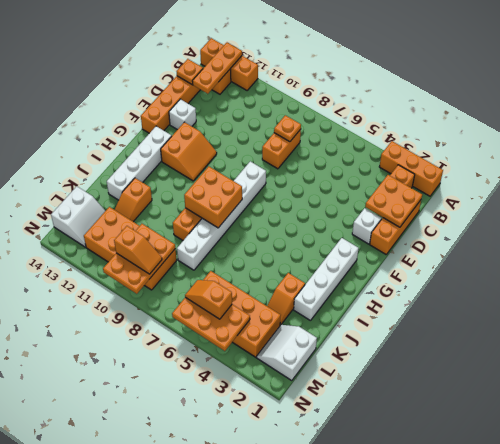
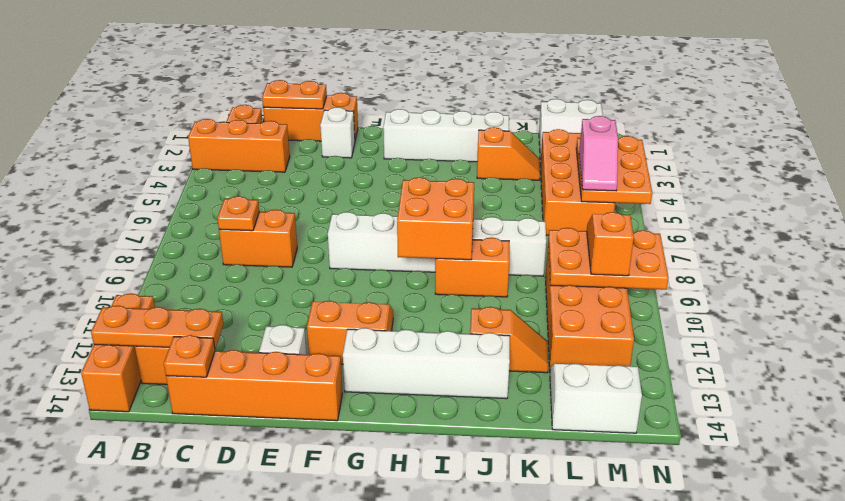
orange 1x3 brick [379,141,443,196] -> orange 1x3 brick turned to [188,119,290,172]
orange 2x2 plate [365,175,422,227] -> orange 1x2 plate [262,80,327,109]
orange 1x2 slope [185,280,232,319] -> pink 1x2 slope [579,116,618,191]

